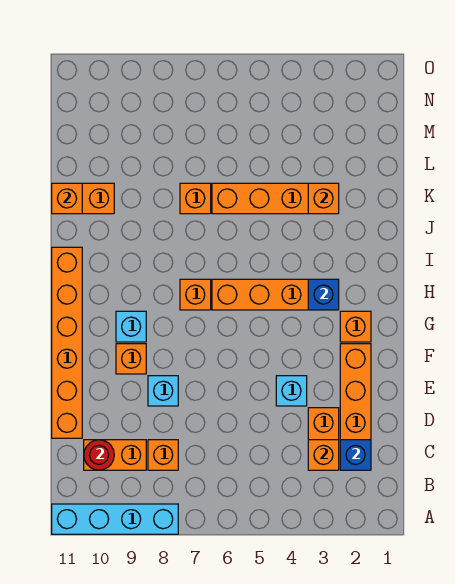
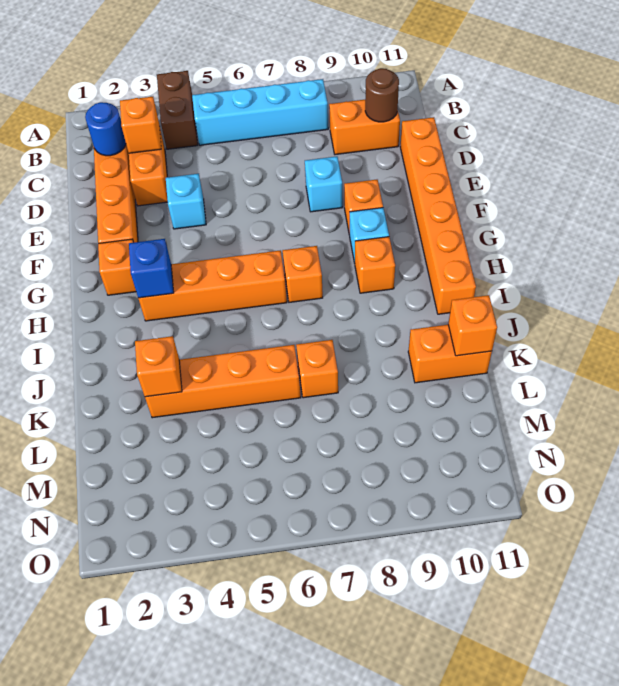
none -> brown 1x2 brick [157,71,198,149]
cyan 1x4 brick [52,504,178,534] -> cyan 1x4 brick moved to [192,79,328,145]
blue 1x1 brick [340,440,371,470] -> blue 1x1 round brick [85,102,126,156]
orange 1x1 brick [148,440,178,470] -> orange 1x1 brick moved to [355,237,395,293]
red 1x1 round brick [84,440,114,470] -> brown 1x1 round brick [365,68,399,122]

